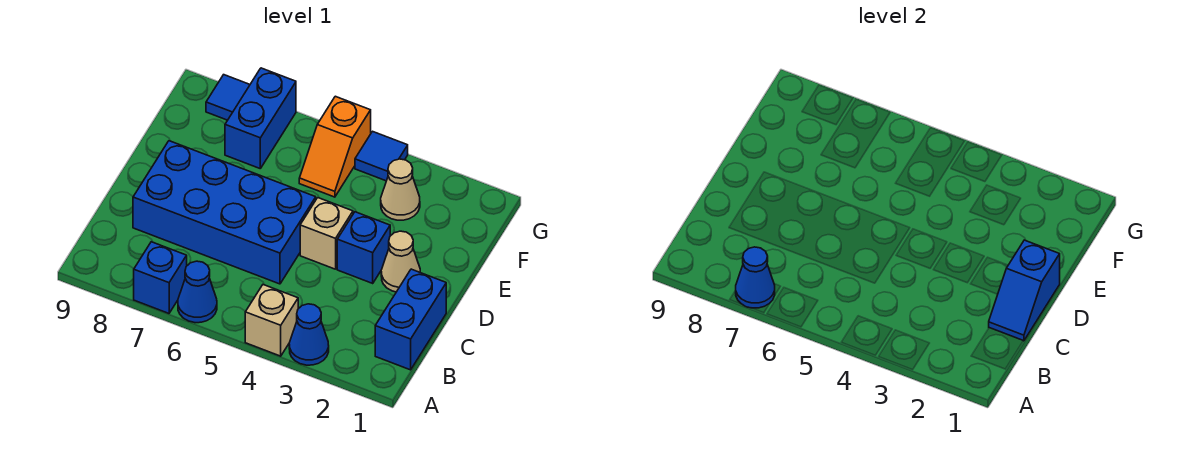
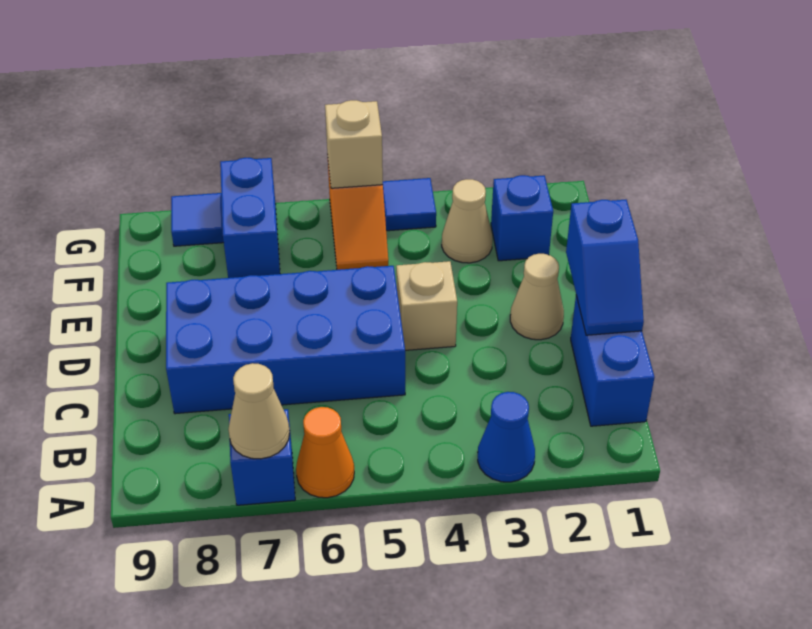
tan 1x1 brick [245,285,298,356] -> tan 1x1 brick moved to [325,100,383,188]
blue 1x1 cone [178,261,217,323] -> orange 1x1 cone [296,407,354,498]
blue 1x1 cone [736,247,775,308] -> tan 1x1 cone [228,363,290,459]
blue 1x1 brick [337,212,390,283] -> blue 1x1 brick moved to [491,175,553,261]

